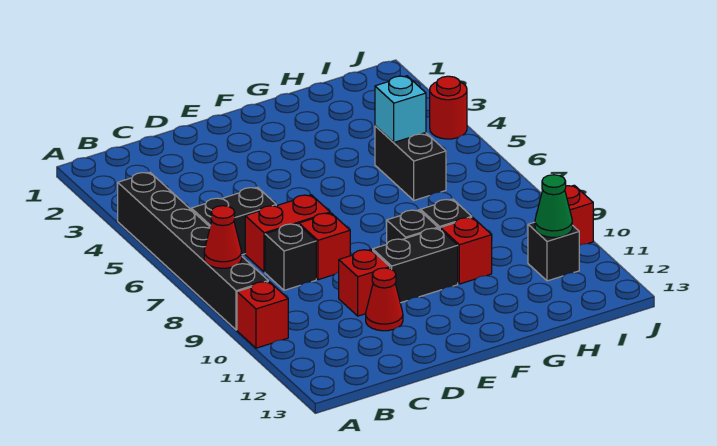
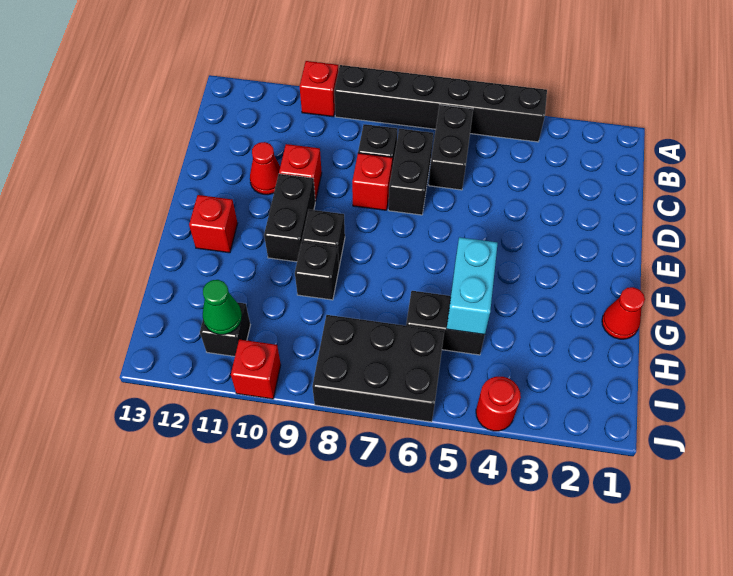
red 1x1 cone [204,206,242,268] -> red 1x1 cone moved to [602,287,645,339]
red 1x2 brick [245,195,330,272] -> black 1x2 brick [388,129,433,215]
red 1x1 brick [440,217,492,284] -> red 1x1 brick moved to [189,195,238,253]
cyan 1x1 brick [375,76,426,142] -> cyan 1x2 brick [447,237,498,335]
none -> black 2x3 brick [312,315,444,422]

